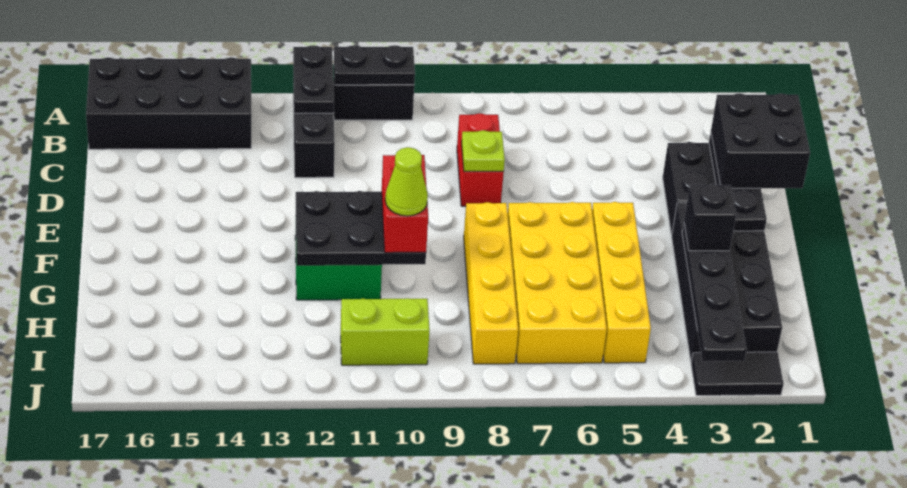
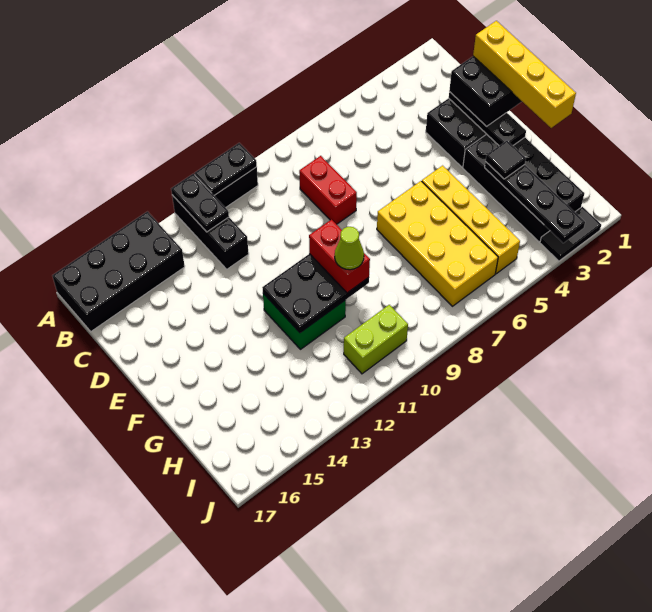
lime 1x1 plate [462,130,505,171] -> none
yellow 1x4 brick [464,202,518,364] -> yellow 1x4 brick moved to [473,21,576,128]
black 1x1 brick [684,184,736,251] -> black 1x1 tile [486,141,526,179]

